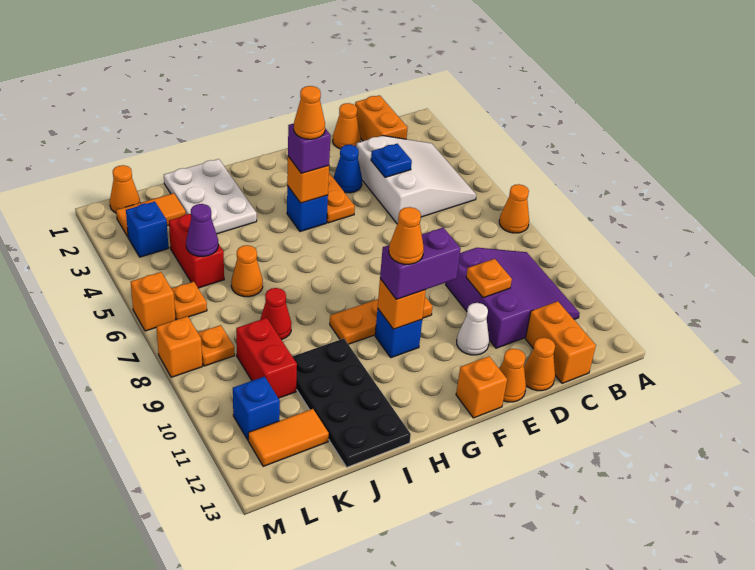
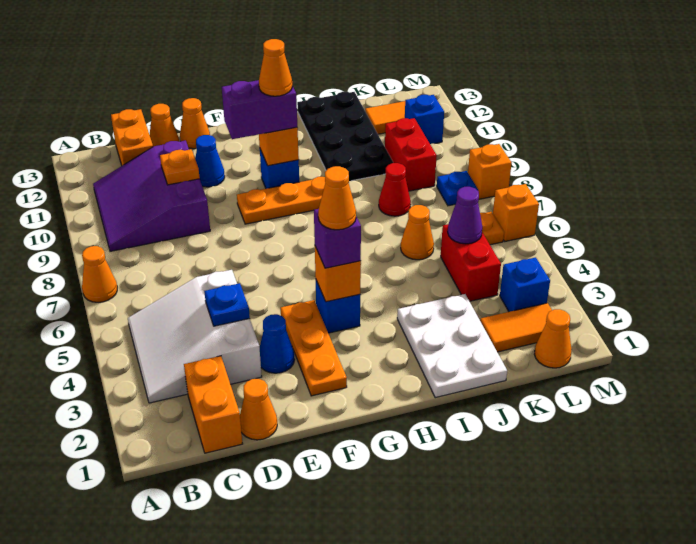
white 1x1 cone [457,303,489,355] -> blue 1x1 cone [195,135,225,187]
orange 1x1 brick [456,356,507,418] -> none
orange 1x1 plate [198,325,235,366] -> blue 1x1 plate [437,171,478,206]

